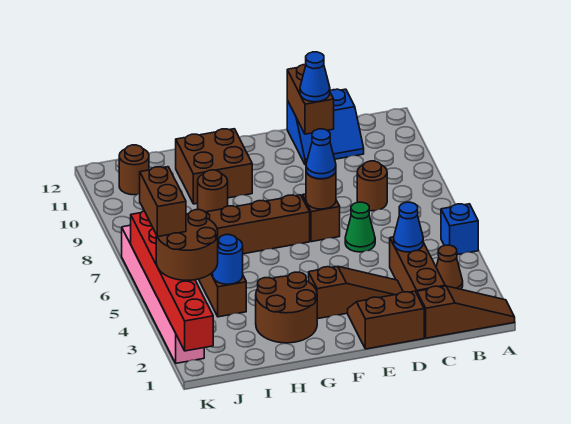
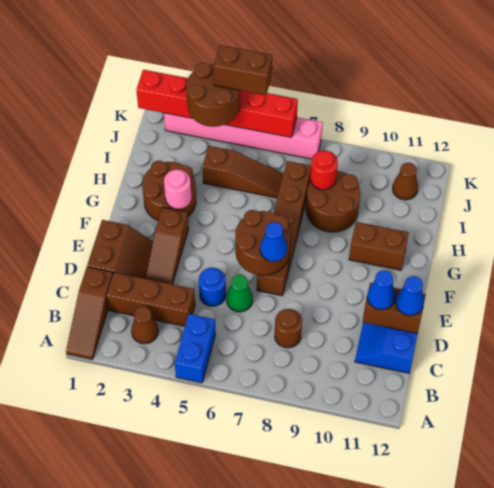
blue 1x1 brick [441,204,478,255] -> blue 1x2 brick [175,314,216,383]
blue 1x1 cone [394,202,423,252] -> blue 1x1 cone moved to [396,276,424,316]
brown 1x1 round brick [306,172,336,209] -> brown 2x2 round brick [235,210,291,275]
none -> pink 1x1 round brick [164,169,191,209]
brown 2x2 brick [176,129,252,204] -> brown 1x2 brick [349,222,409,270]
brown 1x1 round brick [198,170,228,212] -> brown 2x2 round brick [306,171,360,232]
blue 1x1 round brick [213,235,243,284] -> blue 1x1 round brick moved to [199,267,226,306]
none -> red 1x1 round brick [310,150,338,190]
brown 1x1 round brick [119,145,149,195] -> brown 1x1 cone [393,163,418,200]

